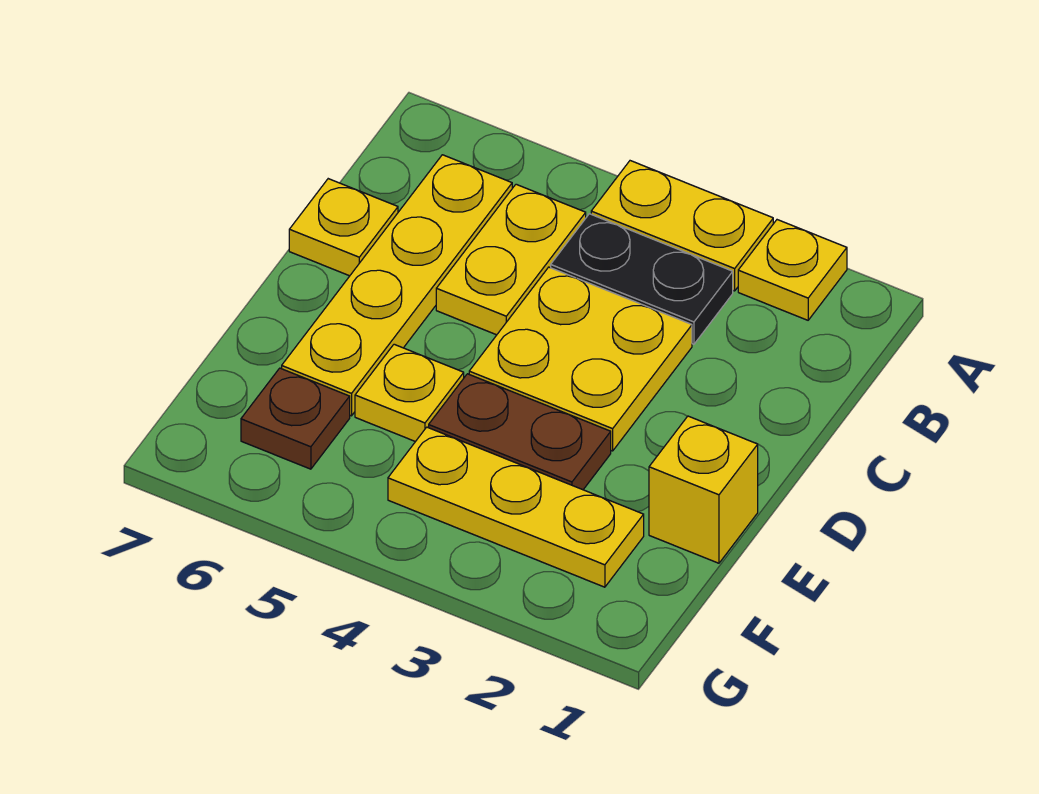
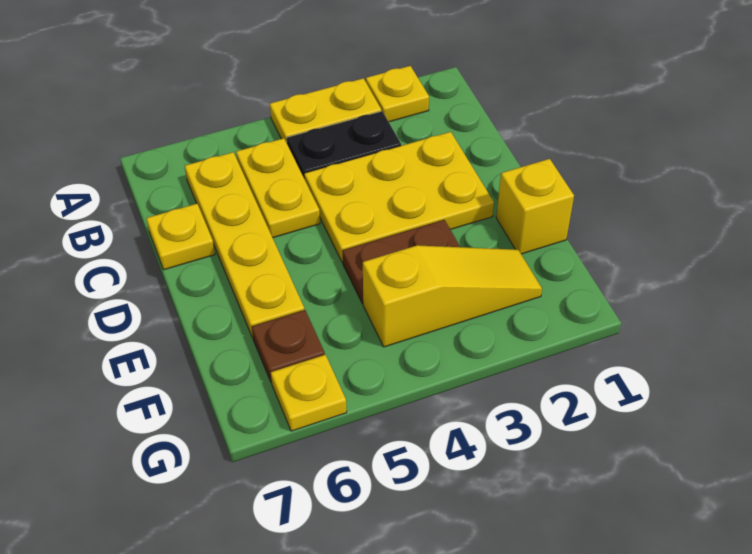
yellow 2x2 plate [469,267,692,451] -> yellow 2x3 plate [304,132,494,262]
yellow 1x1 plate [355,344,464,442] -> yellow 1x1 plate moved to [271,355,347,431]
yellow 1x3 plate [388,427,644,587] -> yellow 1x3 slope [363,245,542,347]

